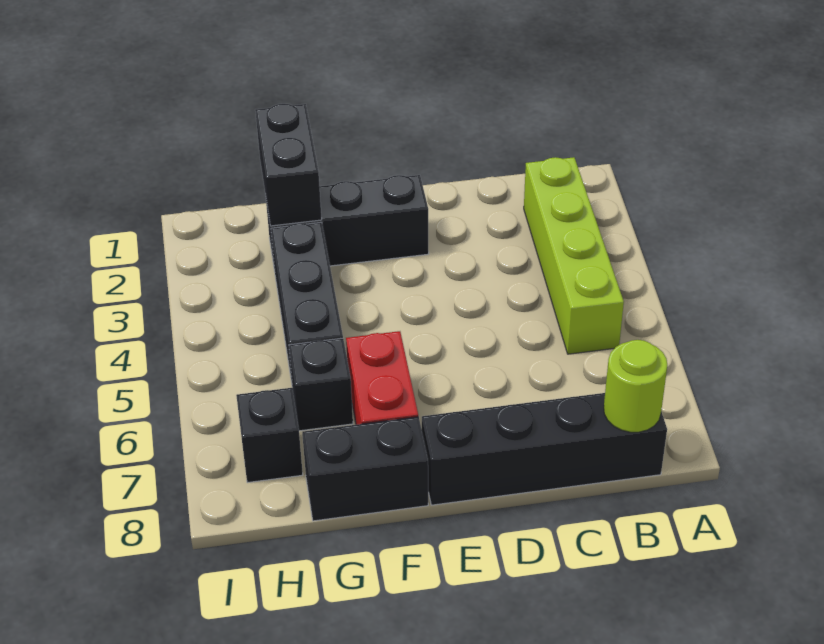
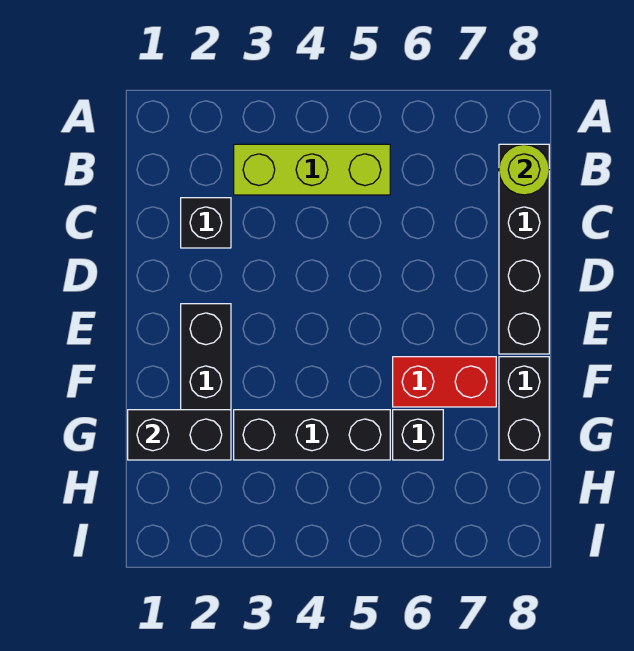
lime 1x4 brick [524,157,624,354] -> lime 1x3 brick [234,144,390,195]
black 1x1 brick [236,388,303,483] -> black 1x1 brick moved to [181,198,231,248]

